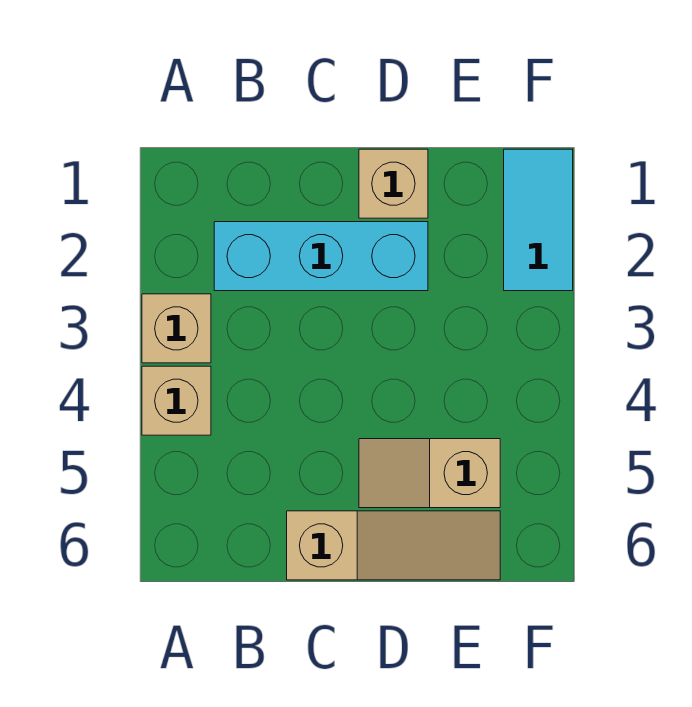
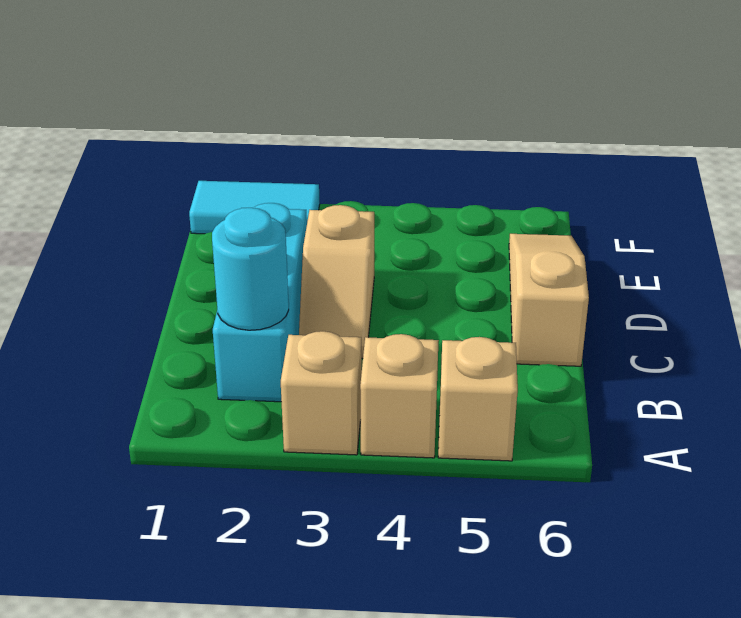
none -> cyan 1x1 round brick [212,208,289,330]
tan 1x1 brick [359,149,428,218] -> tan 1x1 brick moved to [438,337,518,461]
tan 1x2 slope [359,439,500,508] -> tan 1x2 slope moved to [299,205,374,358]

